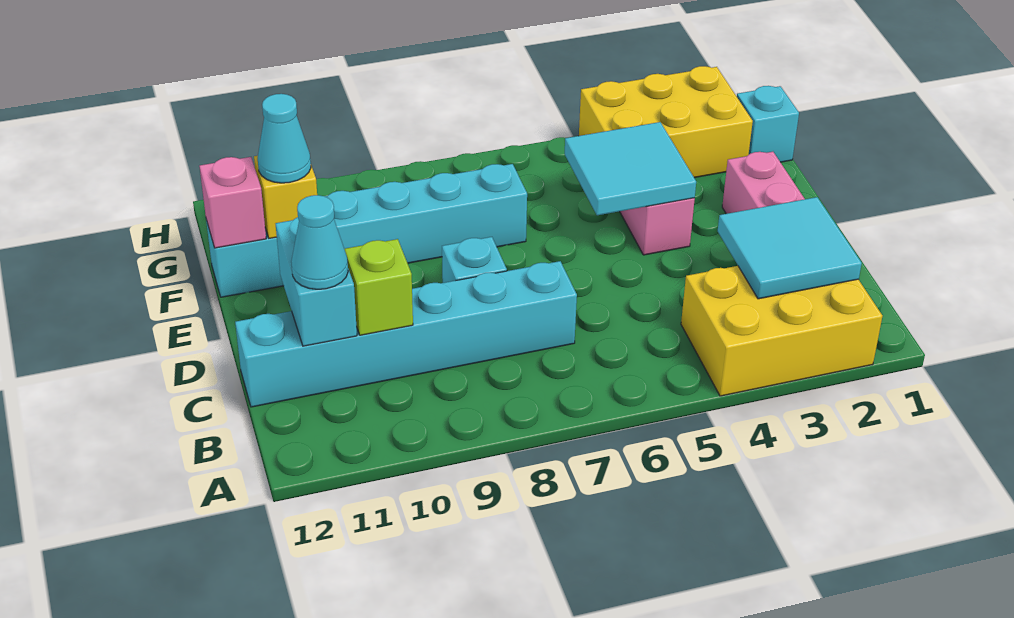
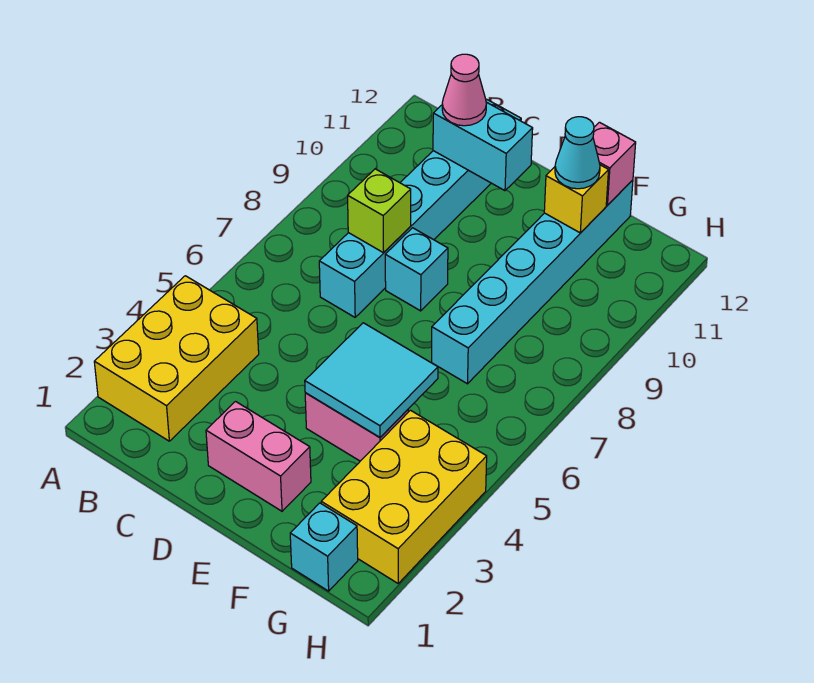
cyan 2x2 tile [718,197,862,299] -> none
lime 1x1 brick [345,239,413,335] -> lime 1x1 brick moved to [348,169,411,253]
cyan 1x1 cone [291,195,348,289] -> pink 1x1 cone [442,54,486,126]

